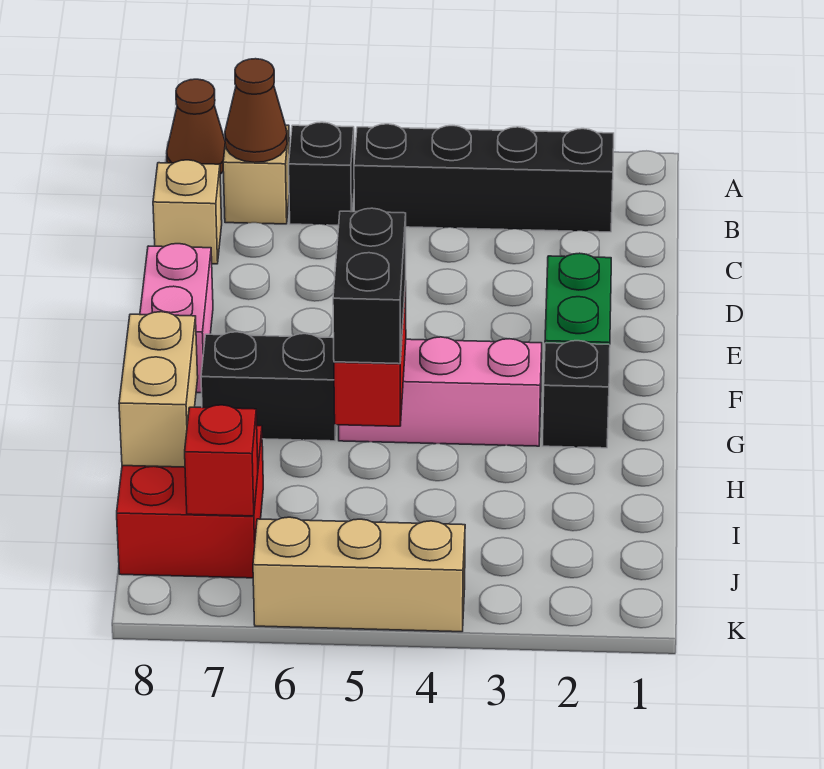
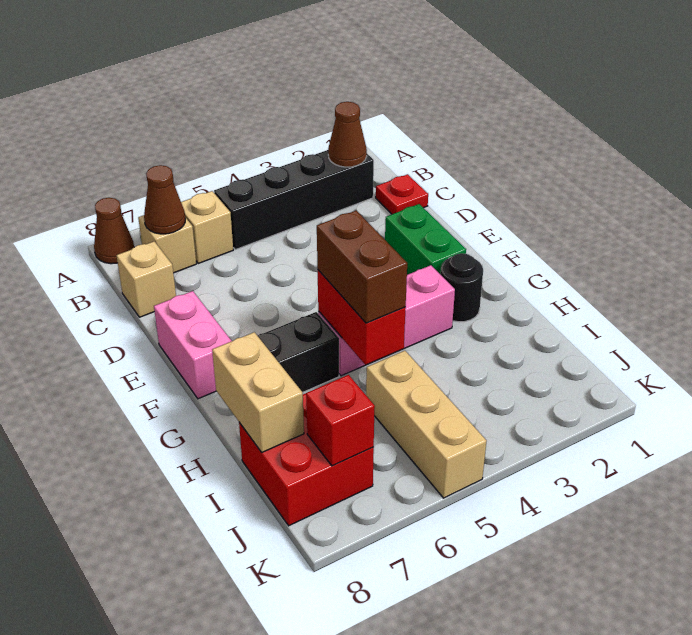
none -> brown 1x1 cone [328,102,367,167]
black 1x1 brick [289,122,354,225] -> tan 1x1 brick [181,191,233,263]
none -> red 1x1 plate [376,174,428,214]
black 1x1 brick [542,341,610,448] -> black 1x1 round brick [441,253,483,322]
black 1x2 brick [333,208,406,364] -> brown 1x2 brick [317,211,407,323]
tan 1x3 brick [253,517,465,632] -> tan 1x3 brick turned to [366,351,486,498]

